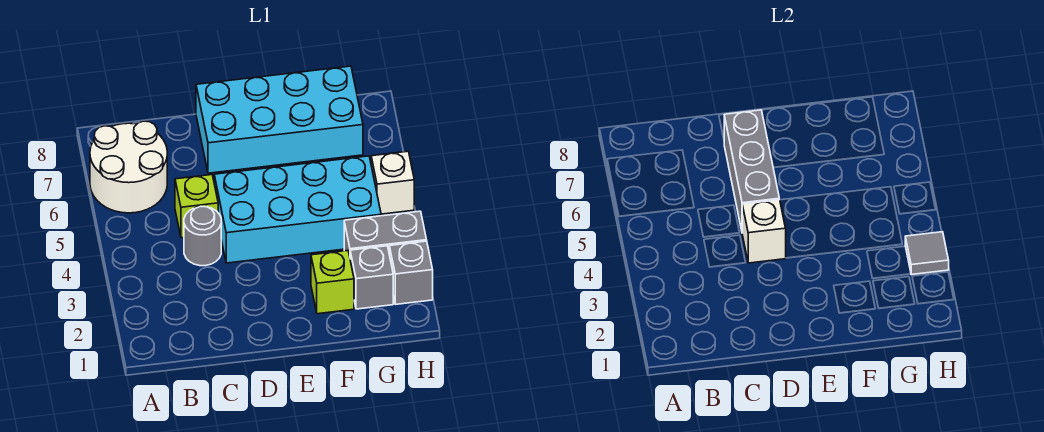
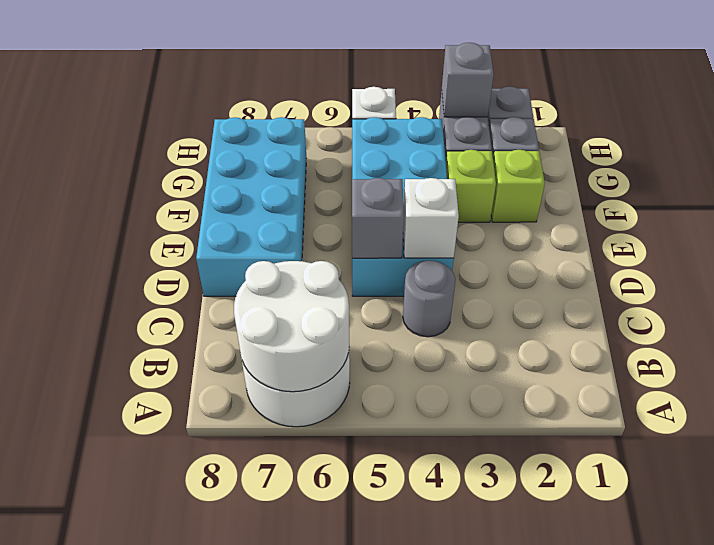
none -> white 2x2 round brick [234,261,349,392]
lime 1x1 brick [175,175,218,238] -> lime 1x1 brick moved to [446,150,496,222]
grey 1x3 brick [724,110,779,230] -> grey 1x1 brick [352,178,404,258]
grey 1x1 tile [905,232,949,275] -> grey 1x1 brick [442,43,494,117]

